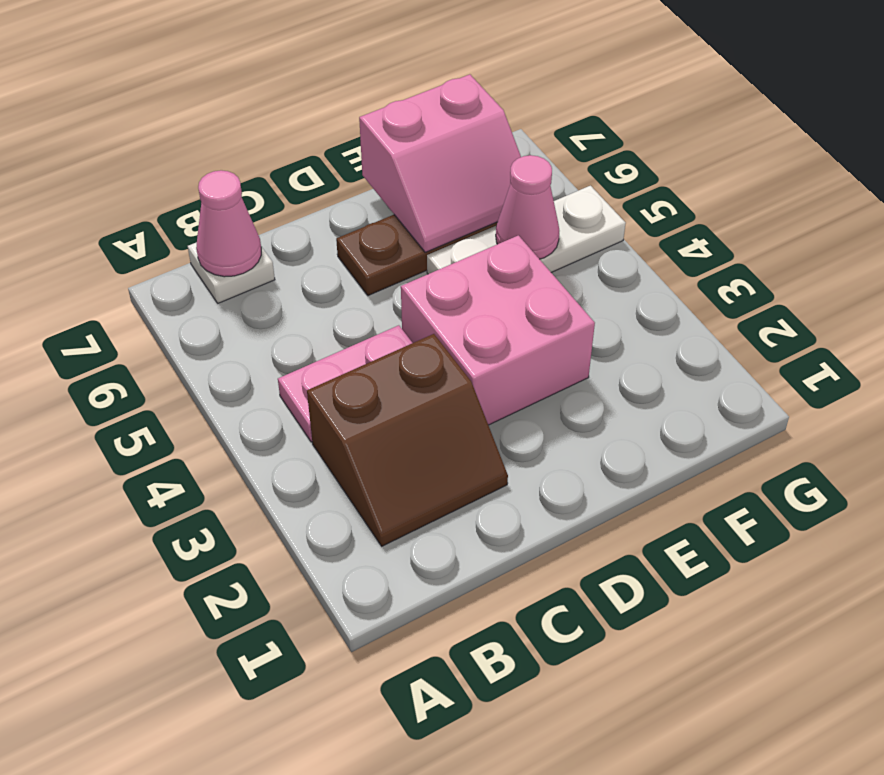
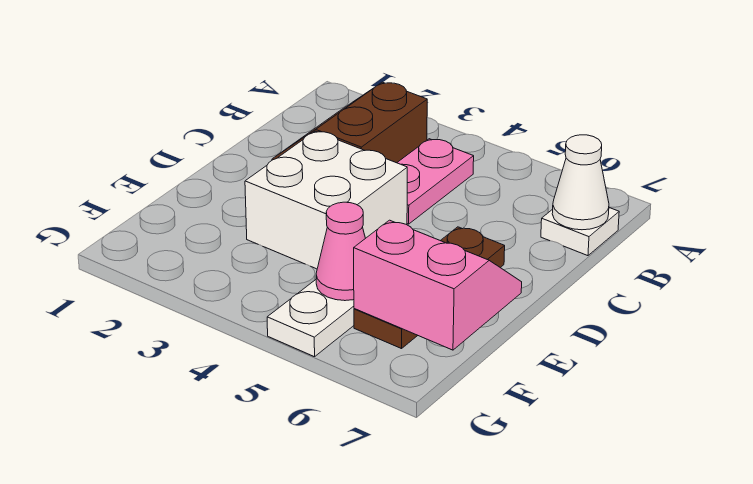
pink 1x1 cone [196,170,261,277] -> white 1x1 cone [552,135,609,230]
pink 2x2 brick [401,235,595,425] -> white 2x2 brick [245,131,407,269]
pink 2x2 slope [359,74,521,252] -> pink 2x2 slope turned to [354,220,522,350]

